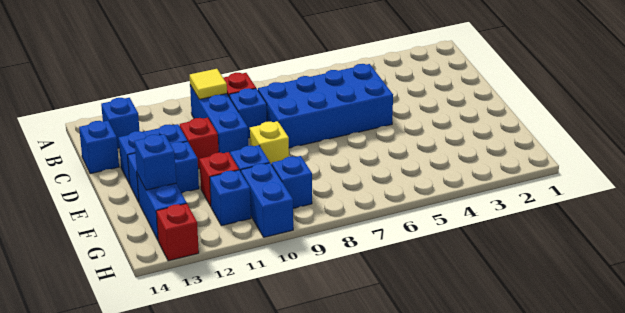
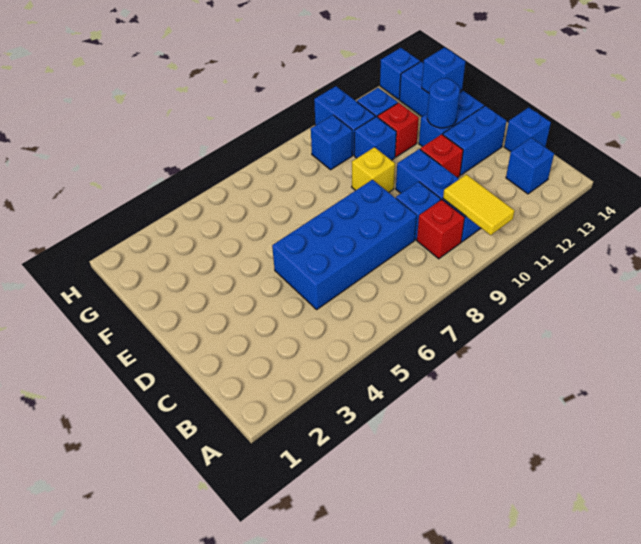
yellow 1x1 tile [190,69,227,100] -> yellow 1x2 tile [443,174,514,235]
none -> blue 1x1 round brick [427,78,460,128]
red 1x1 brick [156,204,199,261] -> blue 1x1 brick [380,48,420,99]

